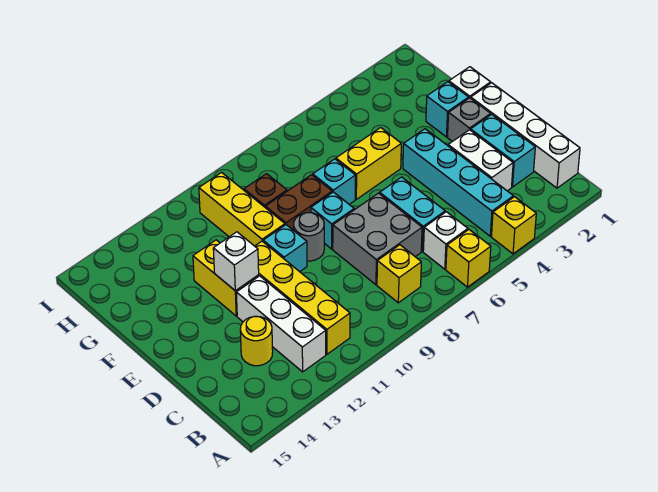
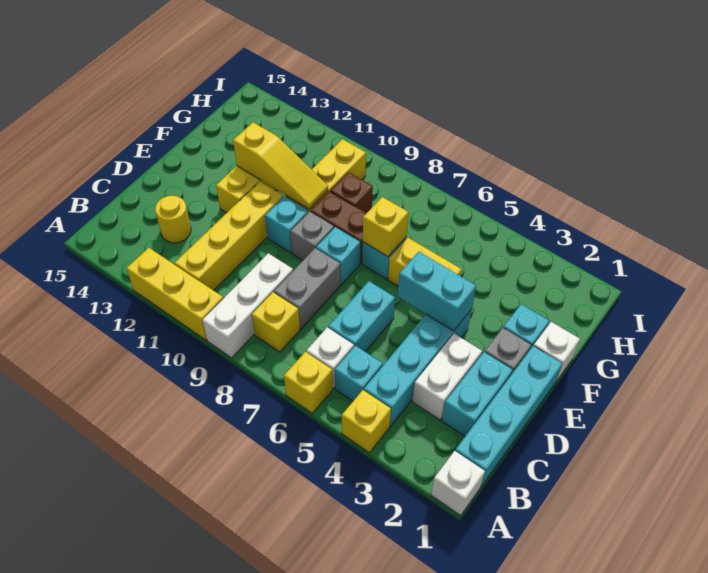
none -> yellow 1x3 brick [127,248,223,340]
white 1x4 brick [471,83,580,188] -> cyan 1x4 brick [455,346,562,487]
none -> cyan 1x1 brick [335,346,383,401]
white 1x3 brick [236,276,326,372] -> white 1x3 brick moved to [202,253,293,358]
grey 2x2 brick [333,193,422,285] -> grey 1x2 brick [274,248,341,329]
none -> cyan 1x2 brick [398,252,476,331]
grey 1x1 round brick [294,213,324,261] -> grey 1x1 brick [290,211,334,260]
white 1x1 brick [213,232,259,291] -> white 1x1 brick moved to [431,451,485,516]
none -> yellow 1x1 brick [363,197,409,256]
none -> yellow 1x3 slope [233,122,328,209]

